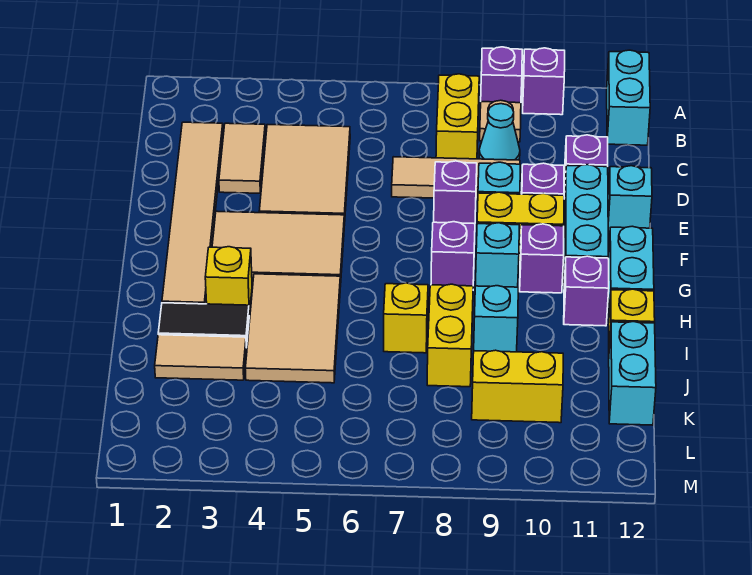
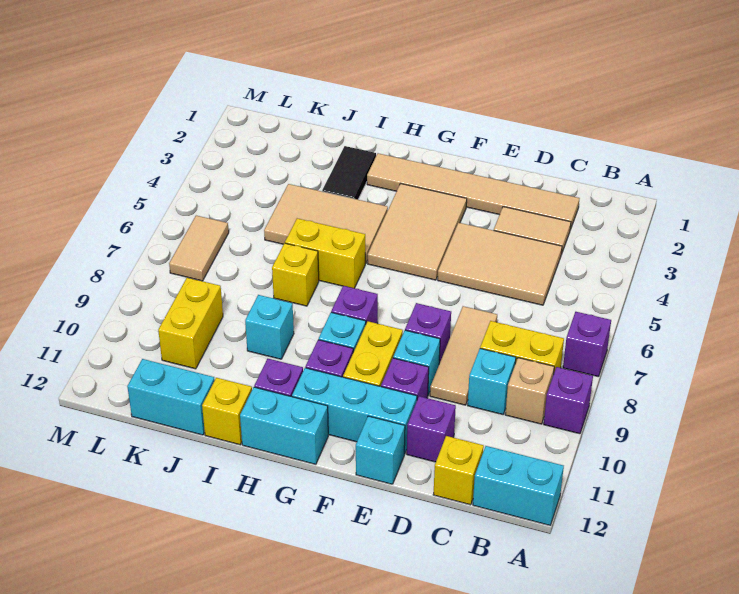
purple 1x1 brick [523,48,565,115] -> purple 1x1 brick moved to [563,312,611,377]
tan 1x1 plate [480,100,521,142] -> tan 1x1 brick [505,358,554,424]
cyan 1x1 cone [479,104,520,160] -> cyan 1x1 brick [468,349,516,414]
yellow 1x1 brick [205,247,252,315] -> yellow 1x1 brick moved to [433,436,484,505]
yellow 1x2 brick [427,284,473,387] -> yellow 1x2 brick moved to [285,218,365,288]
tan 1x2 tile [155,335,246,380] -> tan 1x2 tile moved to [169,216,229,281]

